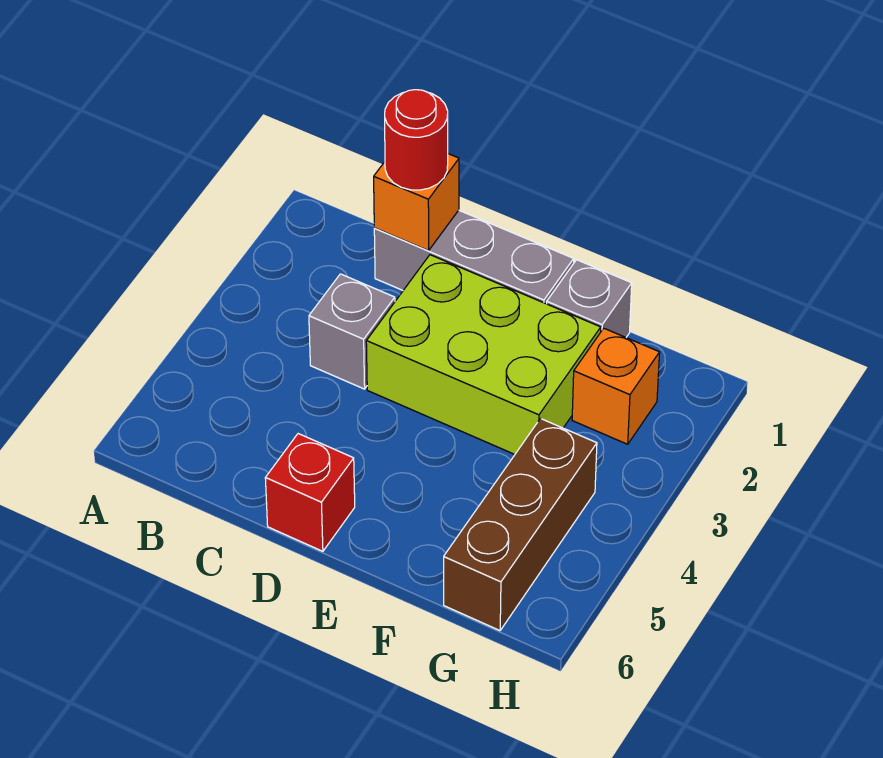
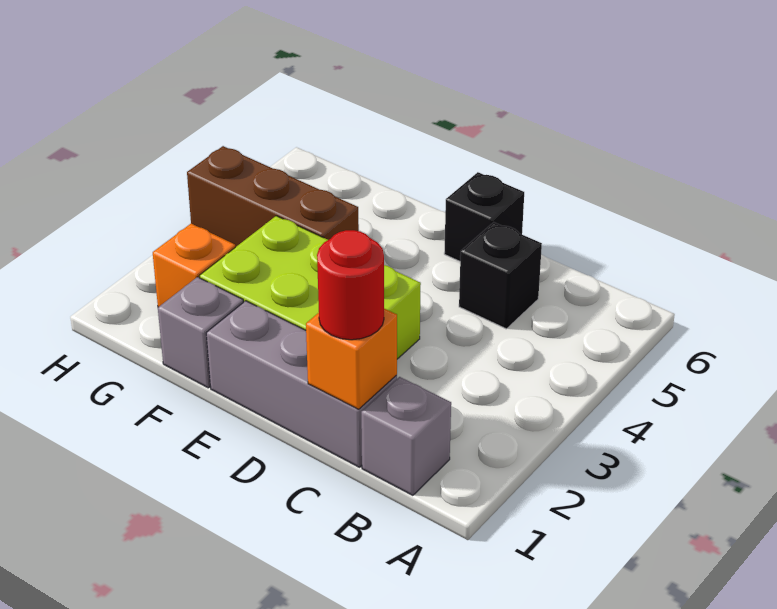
grey 1x1 brick [309,274,395,389] -> grey 1x1 brick moved to [361,377,451,495]
none -> black 1x1 brick [459,222,542,329]
red 1x1 brick [265,434,355,551] -> black 1x1 brick [444,172,524,261]
brown 1x3 brick [444,419,597,631] -> brown 1x3 brick turned to [187,146,359,247]

